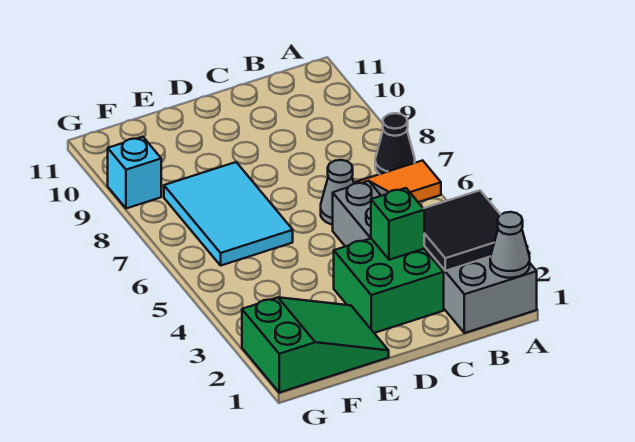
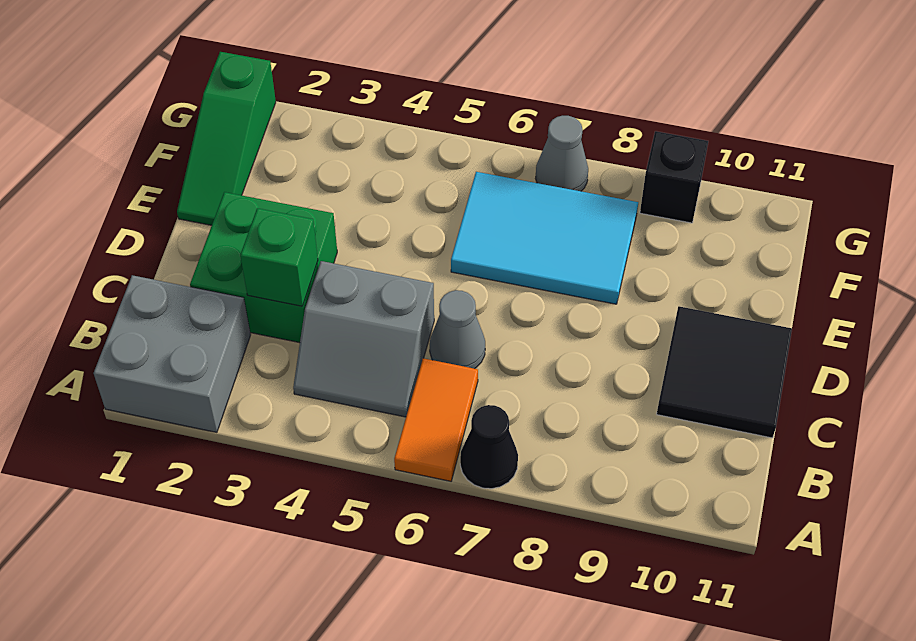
grey 1x1 cone [490,212,530,278] -> grey 1x1 cone moved to [536,116,588,191]
black 2x2 tile [423,190,500,271] -> black 2x2 tile moved to [657,306,792,438]
green 2x3 slope [242,297,389,393] -> green 1x3 slope [177,52,276,225]
cyan 1x1 brick [108,137,161,208] -> black 1x1 brick [640,131,708,223]

